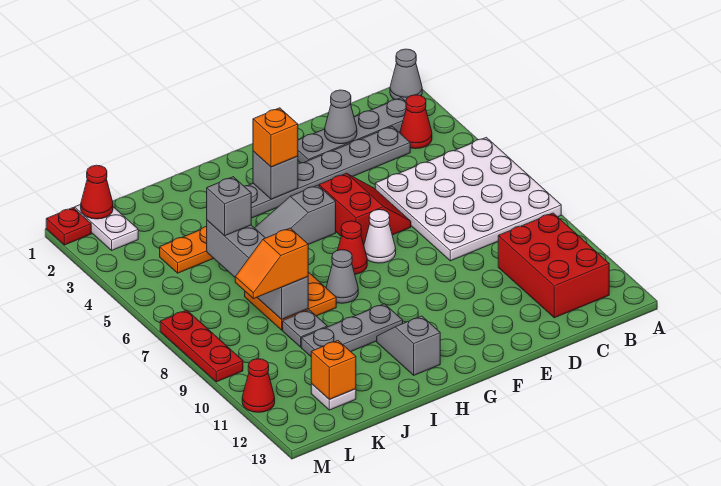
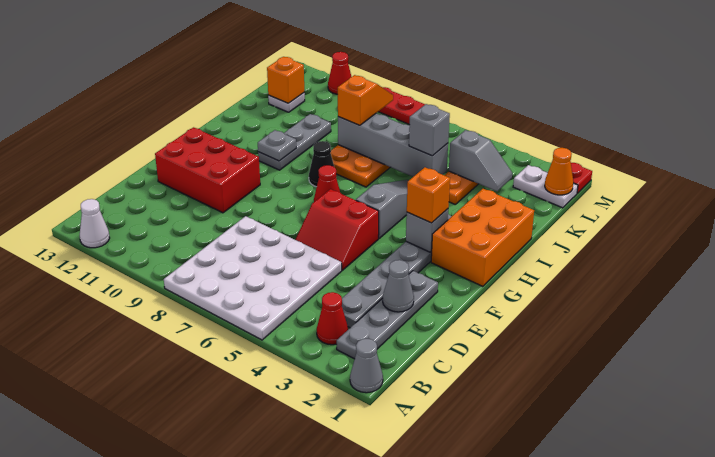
red 2x3 brick [498,213,609,318] -> red 2x3 brick moved to [155,127,260,213]
white 1x1 cone [364,210,396,263] -> white 1x1 cone moved to [80,199,110,248]
none -> orange 2x3 brick [431,189,534,286]
grey 1x1 cone [326,250,358,303] -> black 1x1 cone [309,141,334,187]
grey 1x2 slope [377,316,440,375] -> grey 1x2 slope moved to [449,130,512,191]
grey 1x1 plate [283,310,327,347] -> grey 1x1 plate moved to [258,130,296,161]
red 1x1 cone [81,165,113,219] -> orange 1x1 cone [545,148,573,195]

